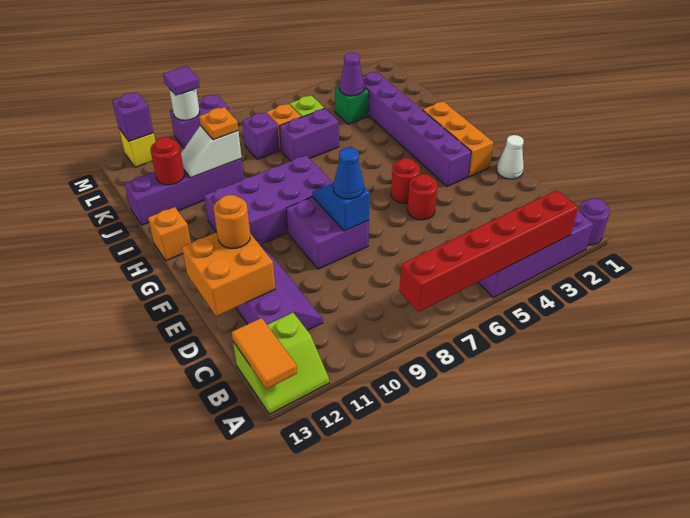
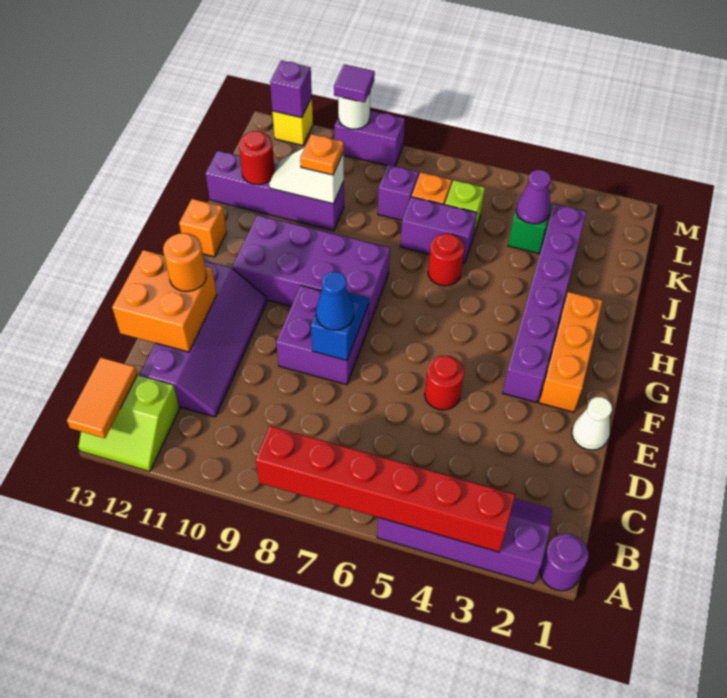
red 1x1 round brick [391,158,420,203] -> red 1x1 round brick moved to [428,234,465,286]

